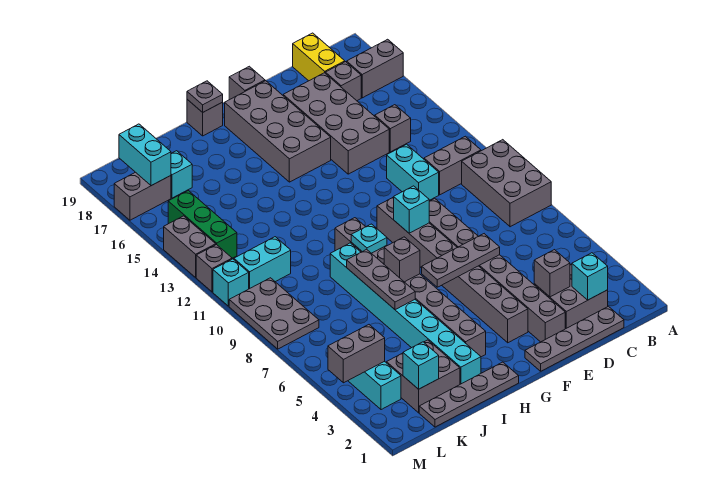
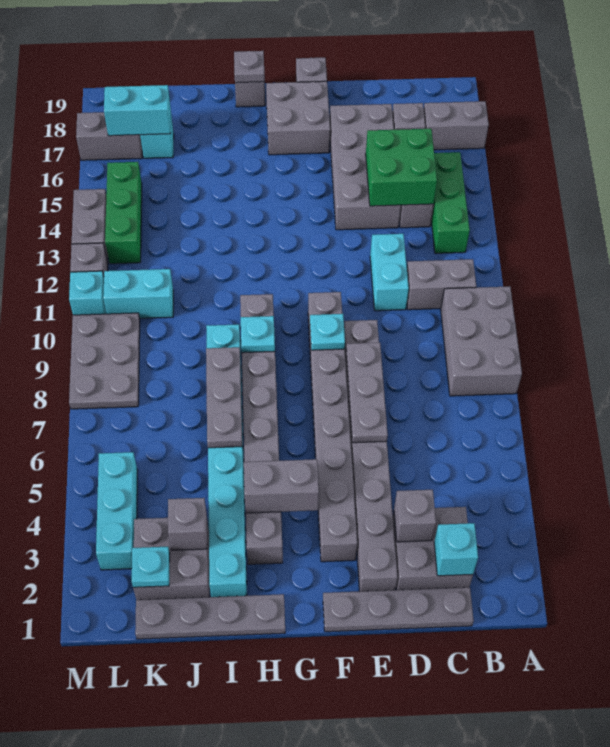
none -> green 1x3 brick [431,152,470,253]
none -> green 2x2 brick [366,129,437,206]
yellow 1x2 brick [293,33,345,81] -> none
grey 1x3 plate [422,234,500,287] -> grey 1x3 plate turned to [346,343,388,443]
cyan 1x1 brick [394,186,429,233] -> cyan 1x1 plate [310,314,345,350]
grey 2x4 brick [225,81,331,182] -> grey 2x2 brick [266,81,330,155]
grey 1x1 brick [384,237,420,282] -> grey 1x1 brick moved to [168,498,207,550]
cyan 1x1 brick [403,342,439,389] -> cyan 1x1 plate [132,547,170,587]
grey 1x2 brick [328,325,385,383] -> grey 1x2 brick moved to [244,459,319,513]
cyan 1x2 brick [119,124,171,186] -> cyan 1x2 brick turned to [104,85,171,136]

